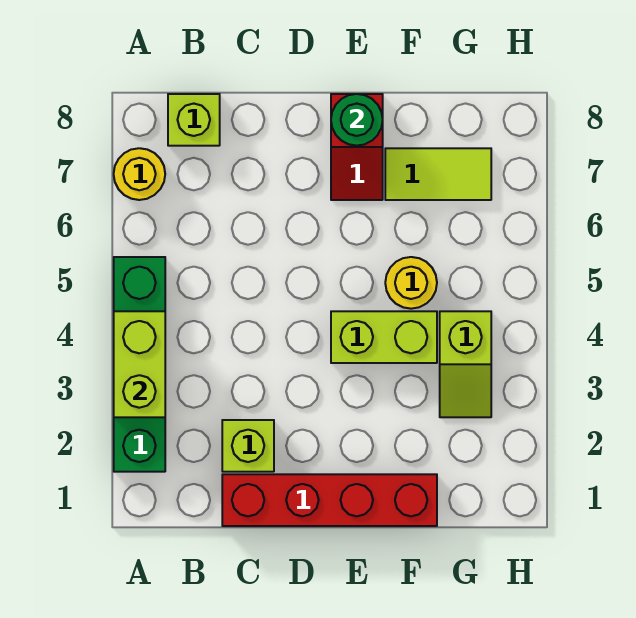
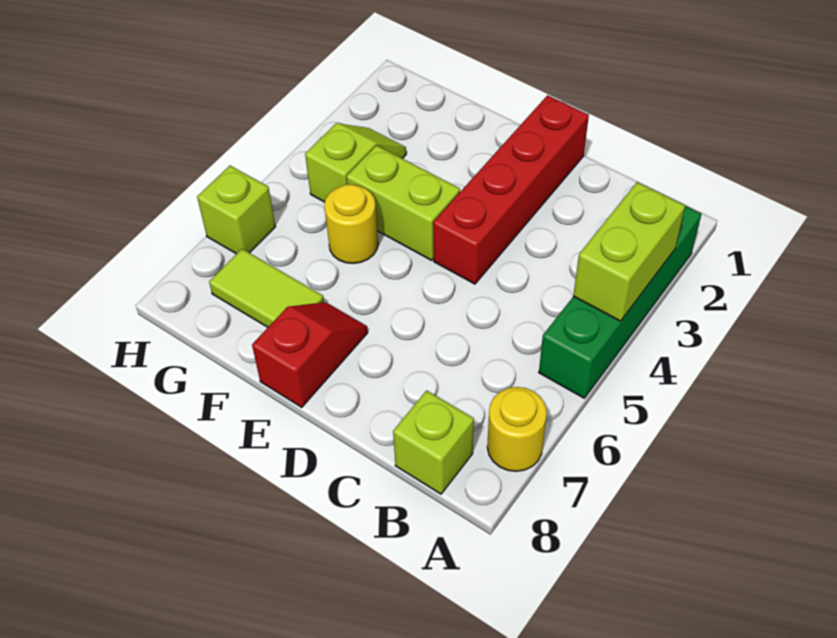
red 1x4 brick [222,474,437,526] -> red 1x4 brick turned to [433,95,589,284]
lime 1x1 brick [222,420,274,472] -> lime 1x1 brick moved to [197,166,275,254]
green 1x1 round brick [331,94,383,146] -> none

